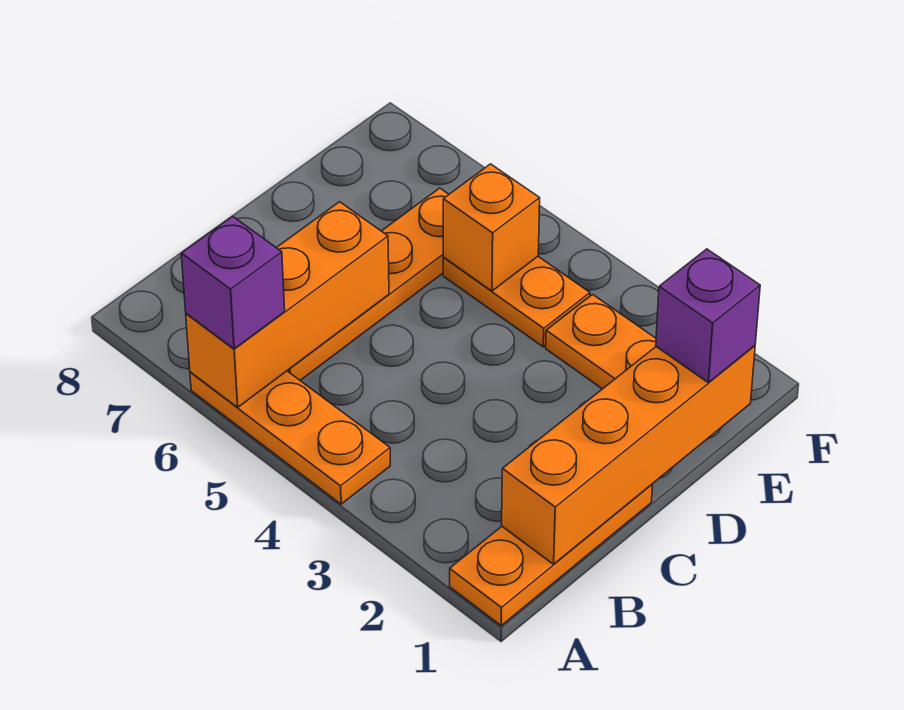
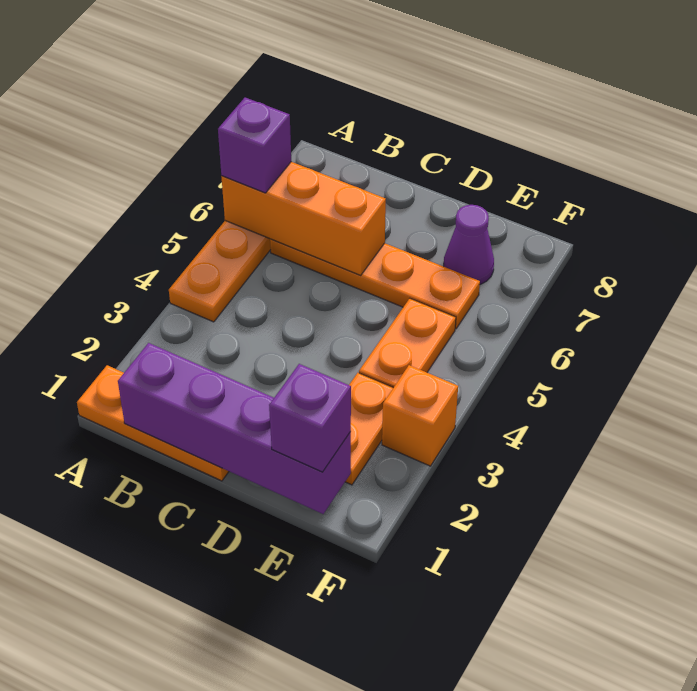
orange 1x4 brick [502,346,755,564] -> purple 1x4 brick [118,343,351,514]
orange 1x1 brick [443,164,540,291] -> orange 1x1 brick moved to [382,365,458,466]
none -> purple 1x1 cone [444,205,494,285]

